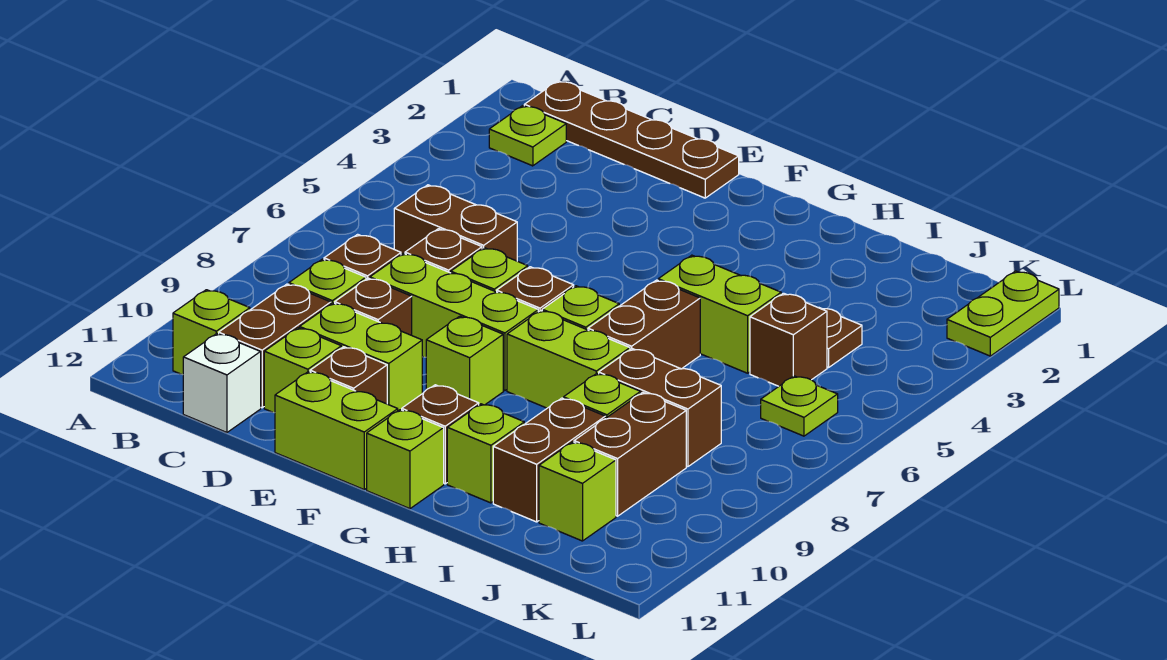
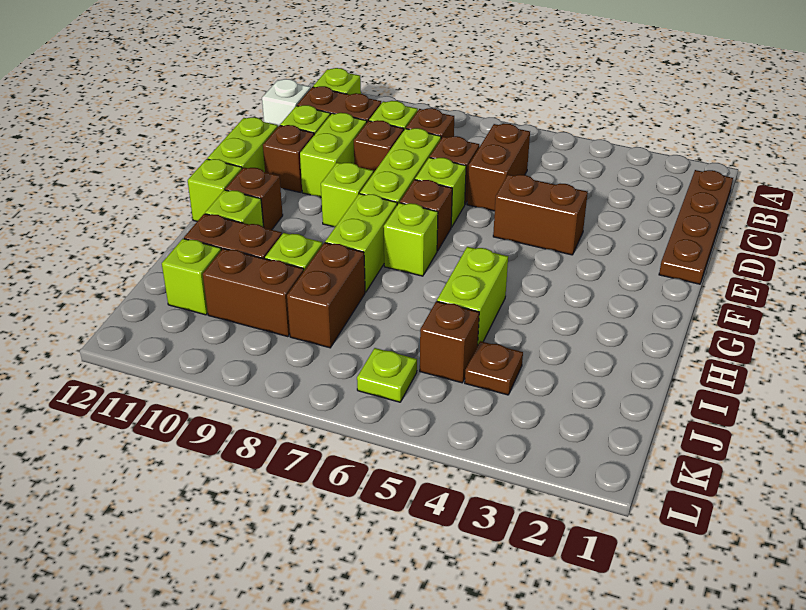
lime 1x1 plate [489,106,566,166] -> none
brown 1x2 brick [588,280,700,369] -> brown 1x2 brick moved to [493,175,588,255]
lime 1x2 plate [947,271,1059,356] -> none

